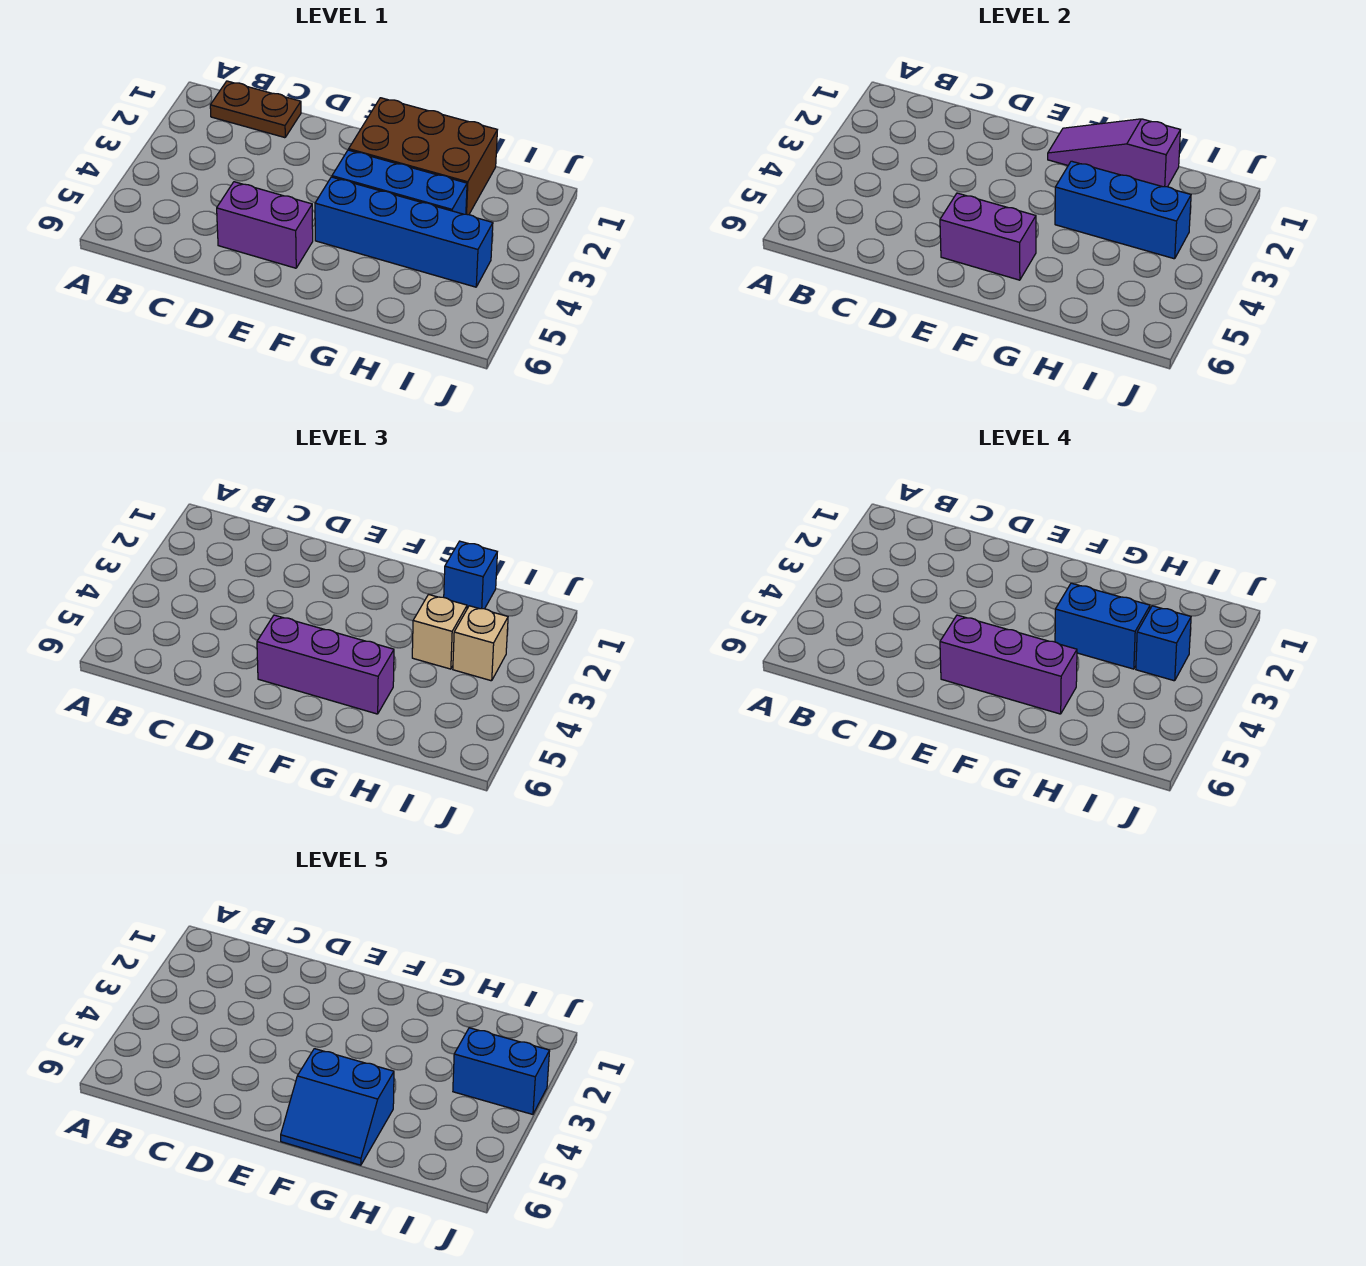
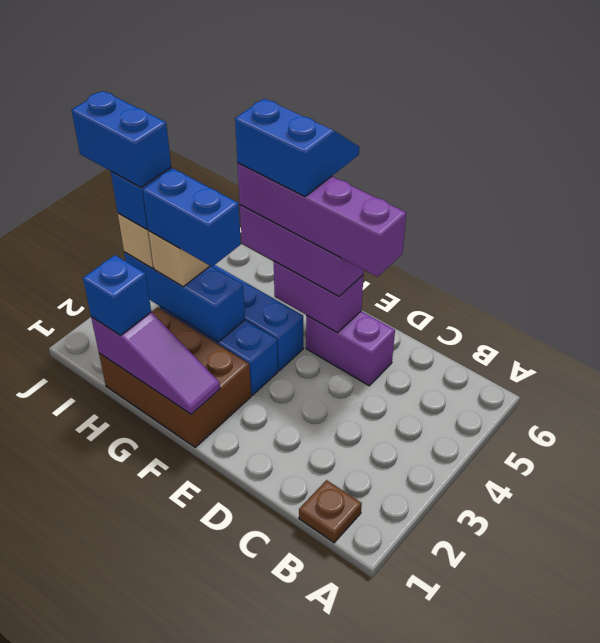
brown 1x2 plate [210,81,301,138] -> brown 1x1 plate [299,480,362,543]
purple 1x3 brick [940,615,1077,714] -> purple 1x4 brick [237,163,406,277]

